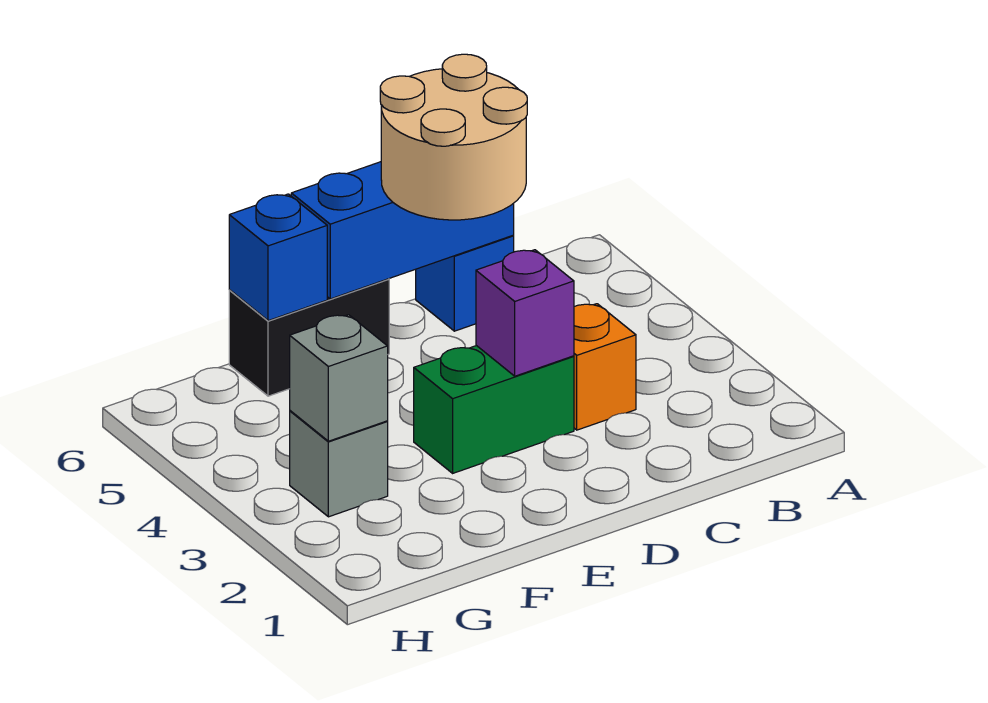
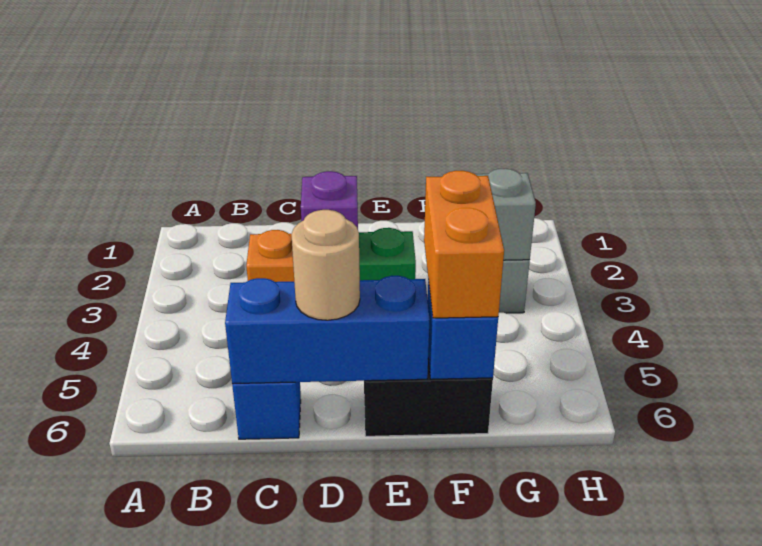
tan 2x2 round brick [380,54,527,220] -> tan 1x1 round brick [291,210,360,320]
none -> orange 1x2 brick [424,171,504,318]

